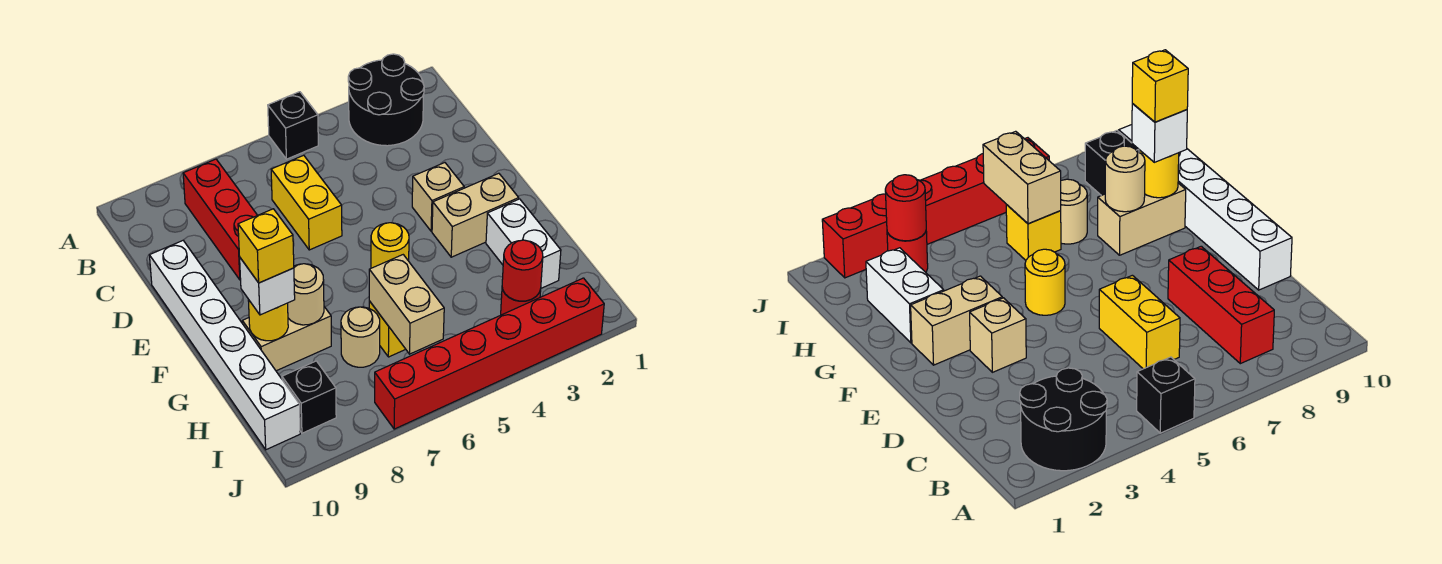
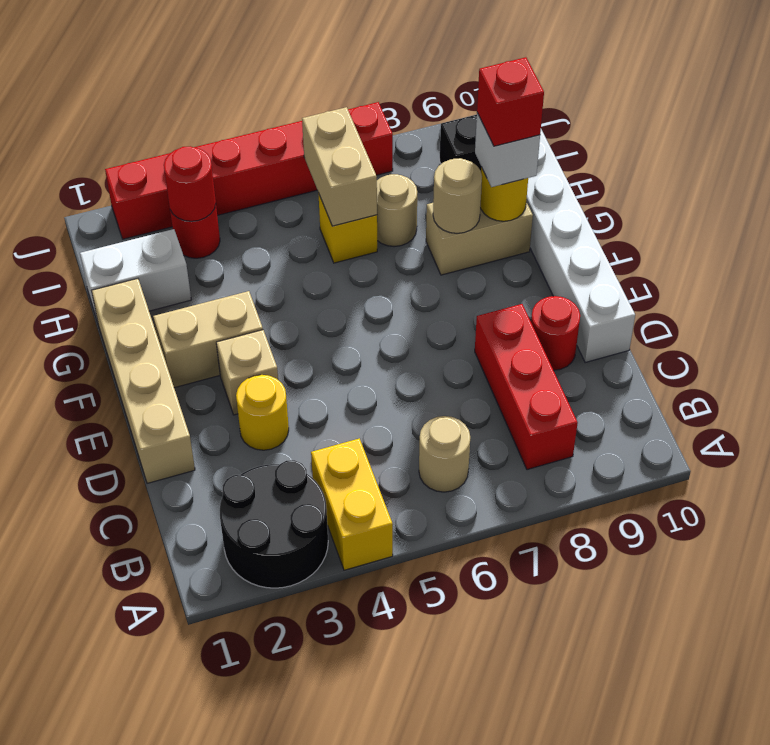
black 1x1 brick [268,92,318,159] -> none
none -> tan 1x1 round brick [419,416,470,492]
yellow 1x2 brick [271,155,342,250] -> yellow 1x2 brick moved to [311,438,393,570]
none -> tan 1x4 brick [91,279,195,483]
none -> red 1x1 round brick [531,296,580,370]
yellow 1x1 round brick [371,223,409,268] -> yellow 1x1 round brick moved to [236,375,289,450]
white 1x2 brick [486,199,561,288] -> white 1x2 brick turned to [80,229,191,322]
yellow 1x1 brick [238,209,294,283] -> red 1x1 brick [477,57,544,146]

